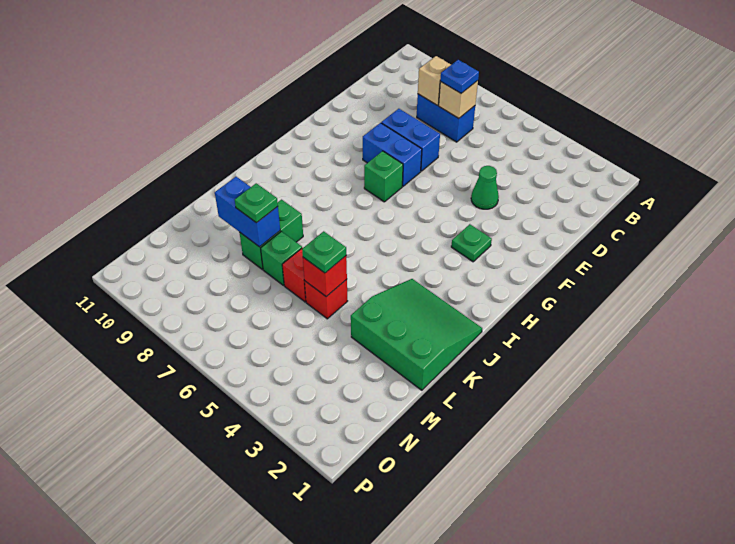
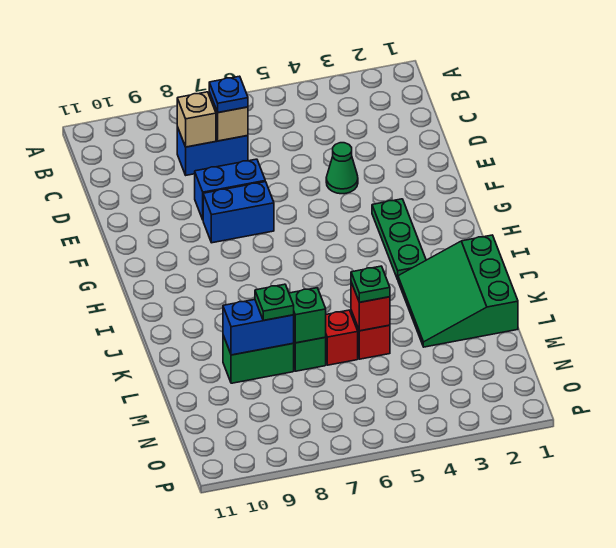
green 1x1 plate [451,224,492,262] -> green 1x3 plate [372,199,426,279]
green 1x1 brick [364,151,403,202] -> green 1x1 brick moved to [289,288,326,343]
green 3x3 slope [351,279,482,390] -> green 3x3 slope turned to [398,235,518,347]
green 1x2 brick [239,200,303,269] -> green 1x2 brick turned to [223,336,294,383]

